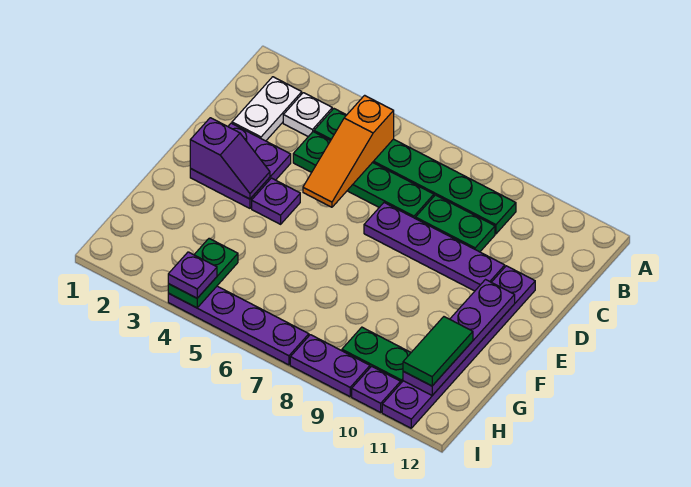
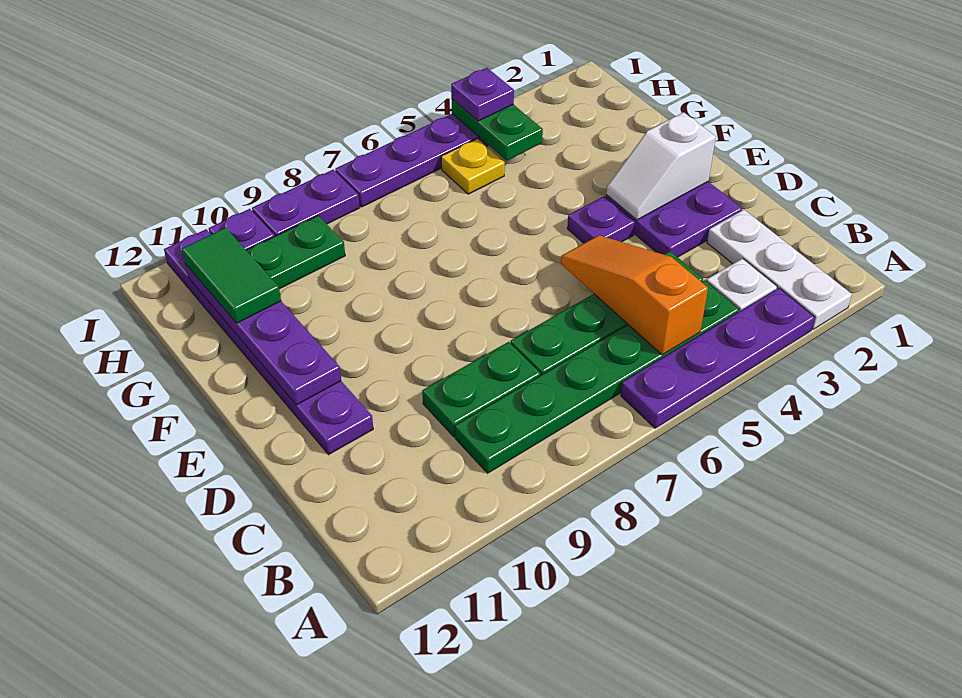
white 1x2 plate [232,77,302,141] -> white 1x3 plate [707,210,852,329]
purple 1x4 plate [364,203,505,291] -> purple 1x4 plate moved to [621,288,815,428]
purple 1x2 slope [190,118,270,199] -> white 1x2 slope [606,112,716,220]
none -> yellow 1x1 plate [441,139,505,194]

